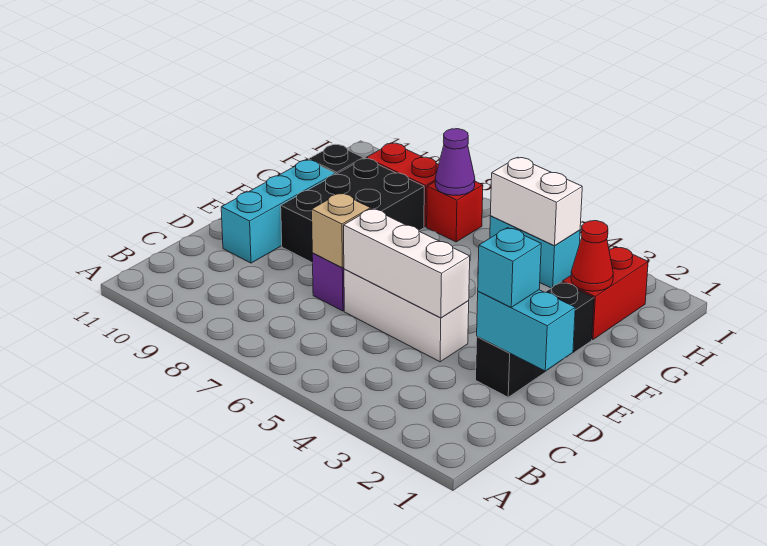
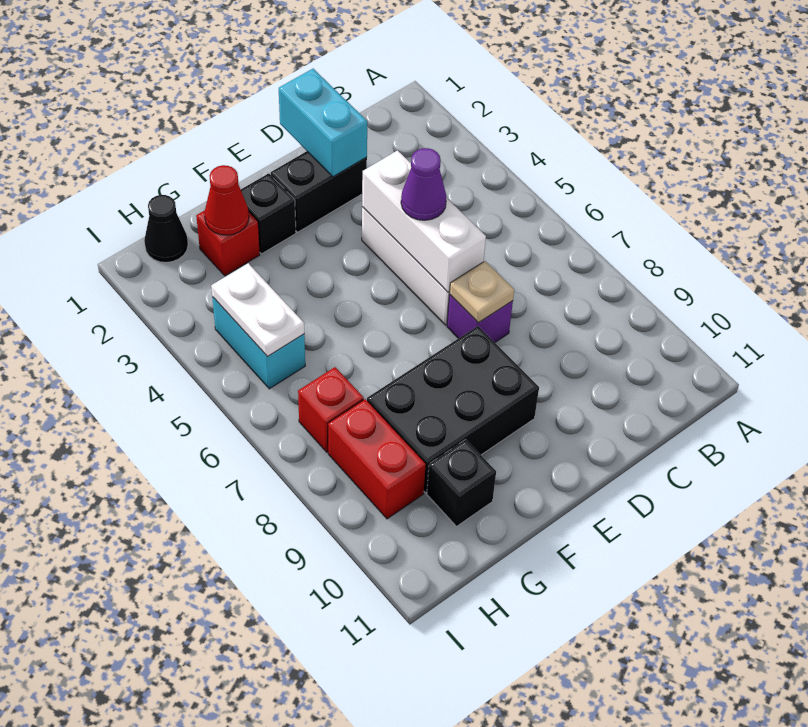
cyan 1x1 brick [478,228,541,307] -> none
tan 1x1 brick [312,193,370,268] -> tan 1x1 plate [450,261,514,323]
cyan 1x3 brick [221,160,336,263] -> none
red 1x2 brick [563,247,648,340] -> red 1x1 brick [196,210,260,276]
none -> black 1x1 cone [144,195,188,262]
white 1x2 brick [490,157,582,246] -> white 1x2 plate [211,263,304,357]
purple 1x1 cone [435,129,475,195] -> purple 1x1 cone moved to [401,148,447,220]

